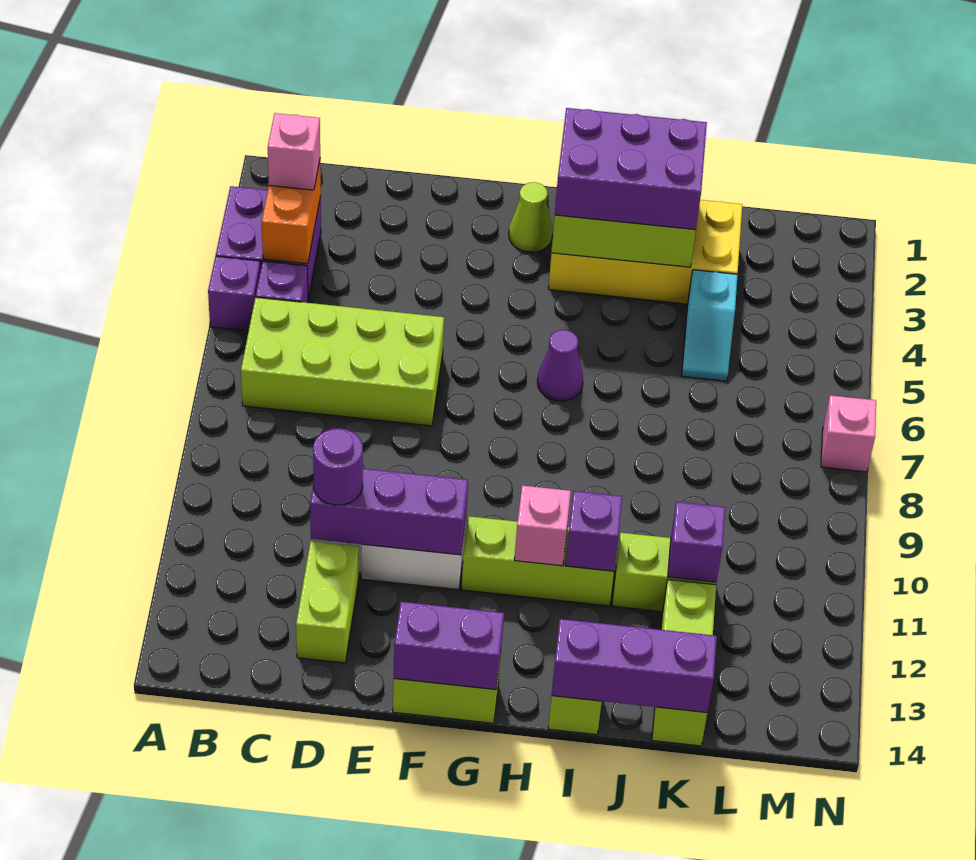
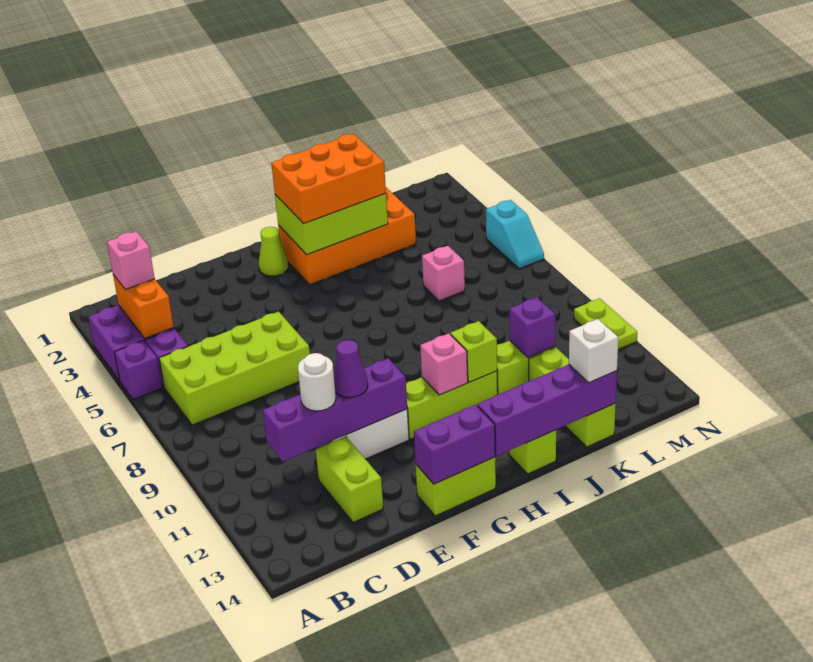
purple 1x3 brick [310,469,468,555] -> purple 1x4 brick [263,358,407,462]
purple 1x1 round brick [313,429,363,505] -> white 1x1 round brick [298,353,336,411]
yellow 2x4 brick [548,200,742,304] -> orange 2x4 brick [278,188,416,285]
purple 2x3 brick [555,108,707,230] -> orange 2x3 brick [271,134,386,224]
purple 1x1 cone [537,330,583,401] -> purple 1x1 cone moved to [334,340,368,398]
purple 1x1 brick [565,491,622,571] -> lime 1x1 brick [450,321,497,382]
purple 1x3 brick [552,619,717,713] -> purple 1x4 brick [477,364,617,456]
cyan 1x2 slope [682,270,738,381] -> cyan 1x2 slope moved to [486,200,544,269]
none -> white 1x1 brick [569,319,618,383]
pink 1x1 brick [821,395,876,472] -> pink 1x1 brick moved to [422,246,465,301]
none -> lime 1x2 plate [574,298,637,350]

